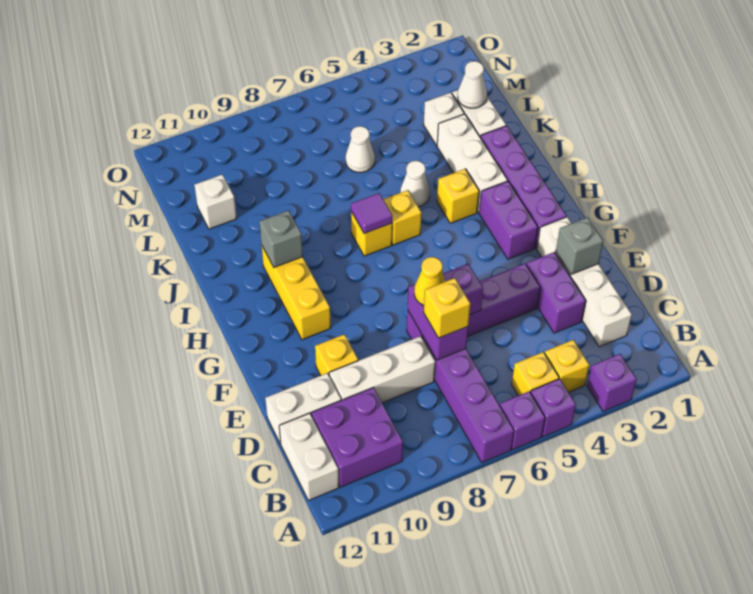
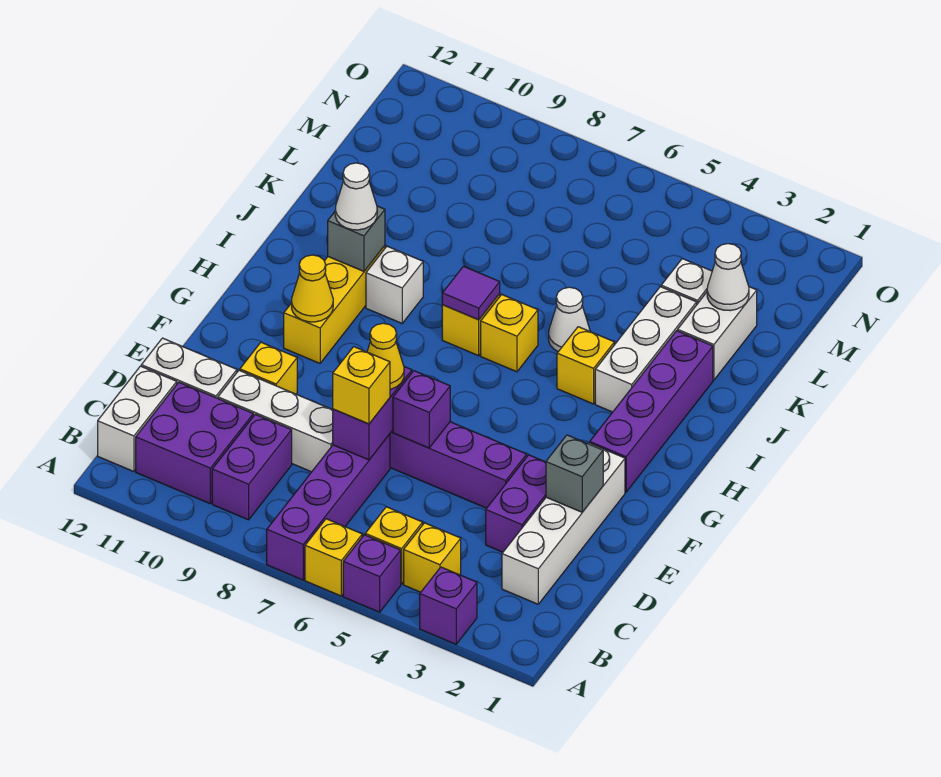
purple 1x1 brick [500,391,545,450] -> yellow 1x1 brick [305,519,362,596]
purple 1x2 brick [479,181,538,259] -> purple 1x2 brick moved to [212,414,292,520]
none -> yellow 1x1 cone [292,255,333,322]
white 1x1 cone [346,126,375,173] -> white 1x1 cone moved to [335,163,377,230]
white 1x1 brick [195,175,237,229] -> white 1x1 brick moved to [366,246,423,323]

